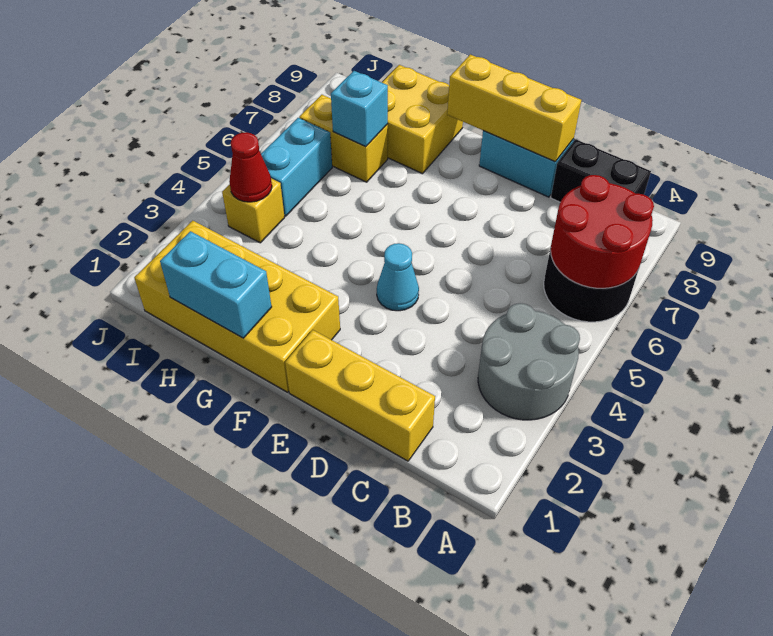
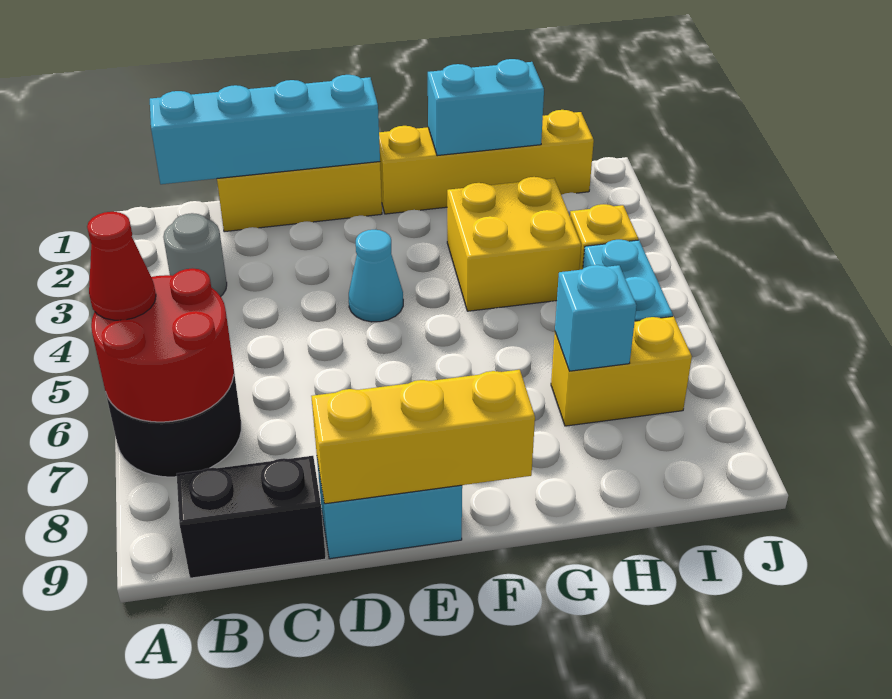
grey 2x2 round brick [478,303,580,420] -> grey 1x1 round brick [163,213,227,297]
none -> cyan 1x4 brick [150,75,380,184]
yellow 2x4 brick [134,221,340,392] -> yellow 1x4 brick [379,110,594,214]
yellow 2x2 brick [382,65,463,174] -> yellow 2x2 brick moved to [447,177,581,311]
red 1x1 cone [229,132,272,202] -> red 1x1 cone moved to [87,212,156,320]

